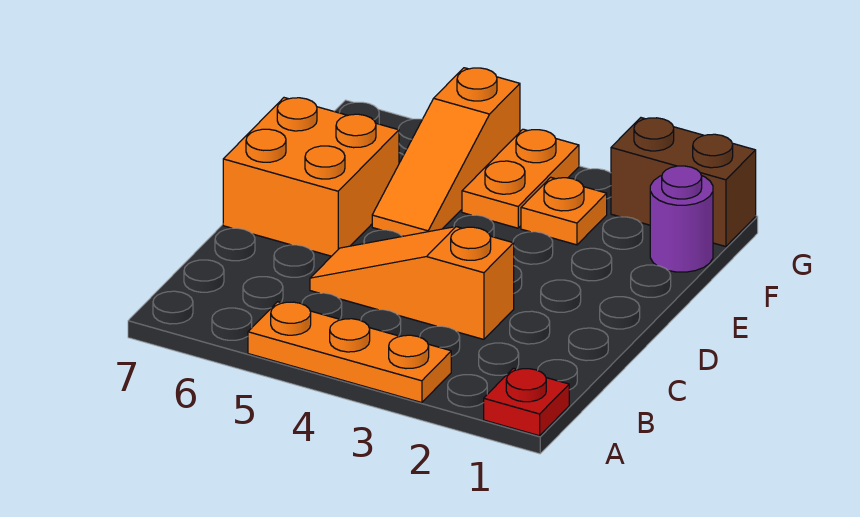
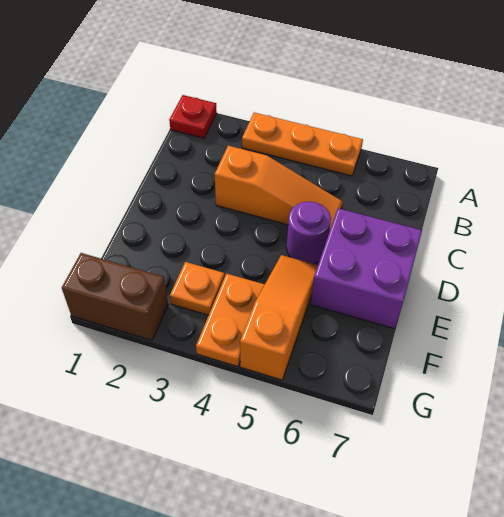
orange 2x2 brick [223,98,399,256] -> purple 2x2 brick [311,208,422,329]
purple 1x1 round brick [650,166,713,272] -> purple 1x1 round brick moved to [287,202,331,264]

